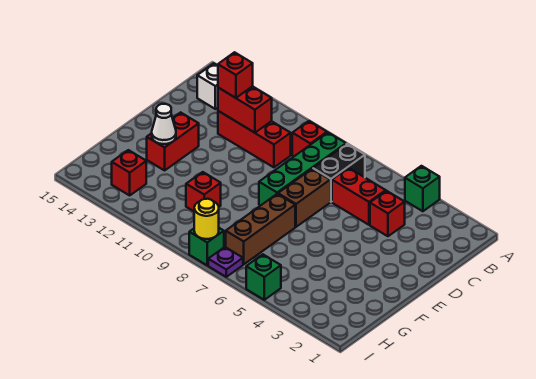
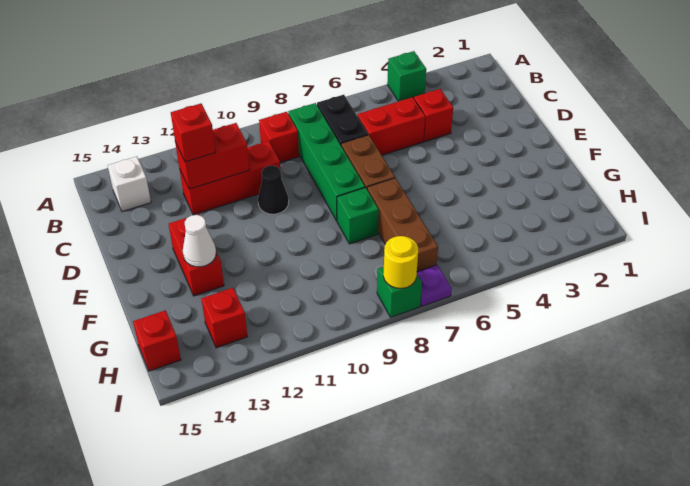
none -> black 1x1 cone [258,165,289,214]
red 1x1 brick [186,172,221,211] -> red 1x1 brick moved to [133,310,181,371]
green 1x1 brick [246,254,281,300] -> green 1x1 brick moved to [337,188,379,244]

